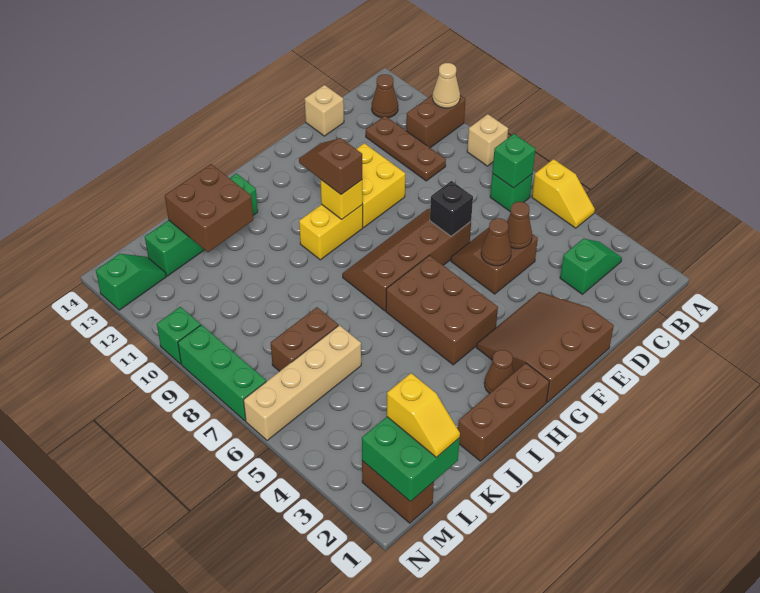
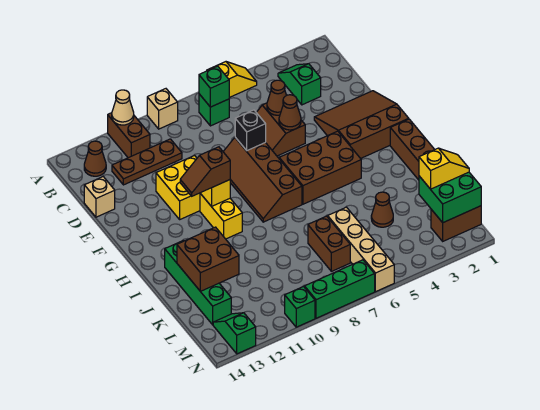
brown 3x3 slope [476,292,614,402] -> brown 3x3 slope turned to [314,91,409,159]
brown 1x1 cone [484,350,514,394] -> brown 1x1 cone moved to [371,192,393,227]

